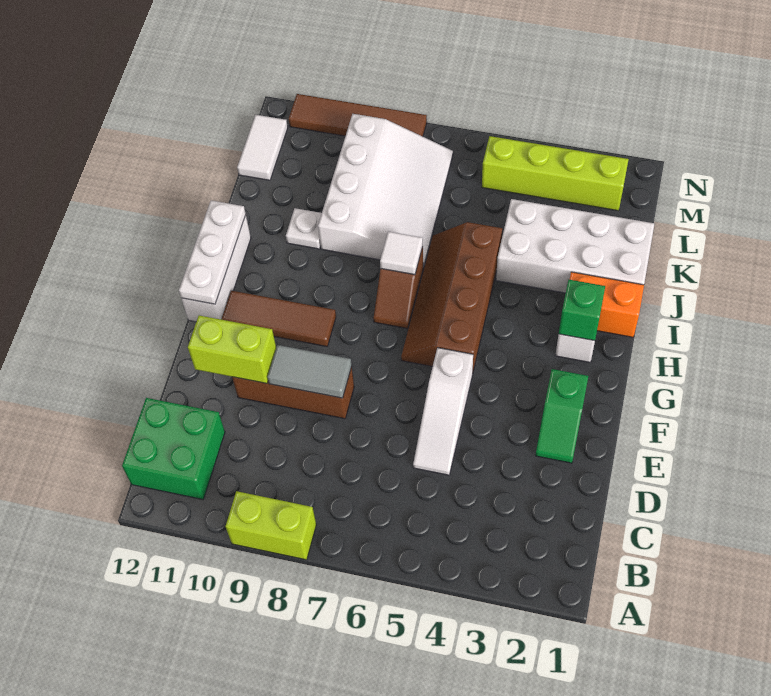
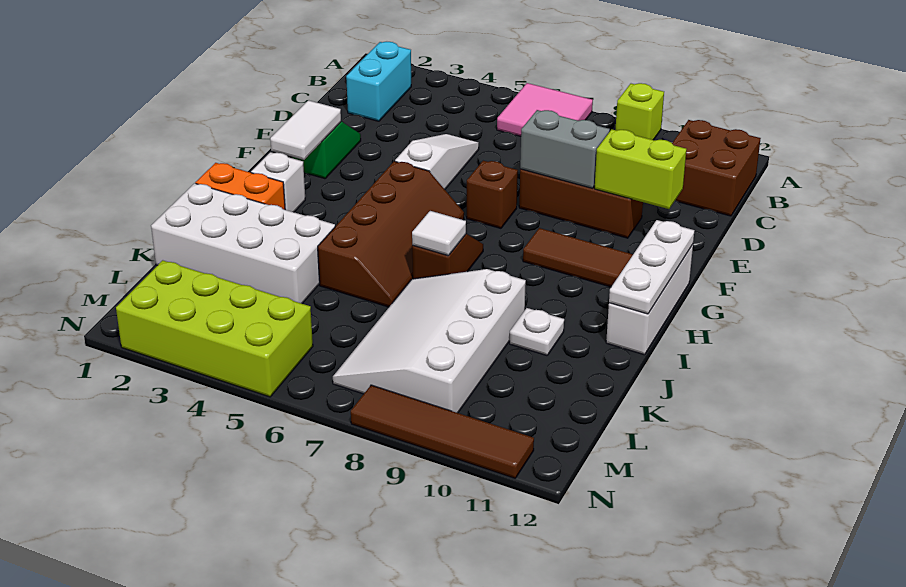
none -> pink 2x2 tile [497,83,593,136]
lime 1x2 brick [225,491,316,560] -> lime 1x1 brick [615,83,664,140]
none -> cyan 1x2 brick [346,42,411,121]
green 2x2 brick [122,398,225,499] -> brown 2x2 brick [672,120,761,216]
grey 1x2 tile [268,345,352,398] -> grey 1x2 brick [520,110,610,188]
none -> brown 1x1 brick [467,161,518,228]
green 1x1 brick [559,280,605,341] -> none
white 1x2 tile [237,115,288,180] -> white 1x2 tile moved to [270,100,341,160]
lime 1x4 brick [482,136,628,211] -> lime 2x4 brick [116,260,313,397]

